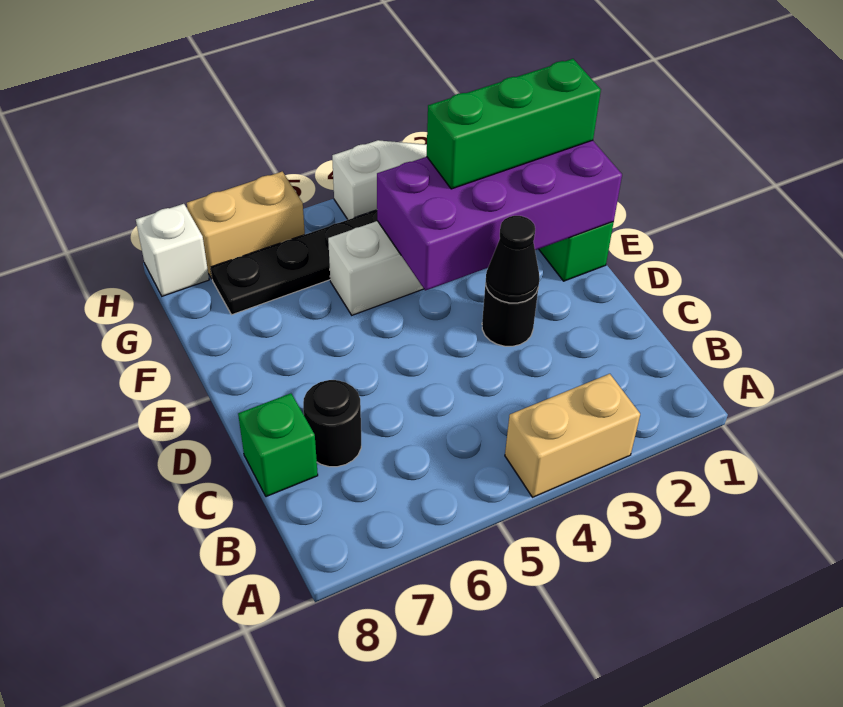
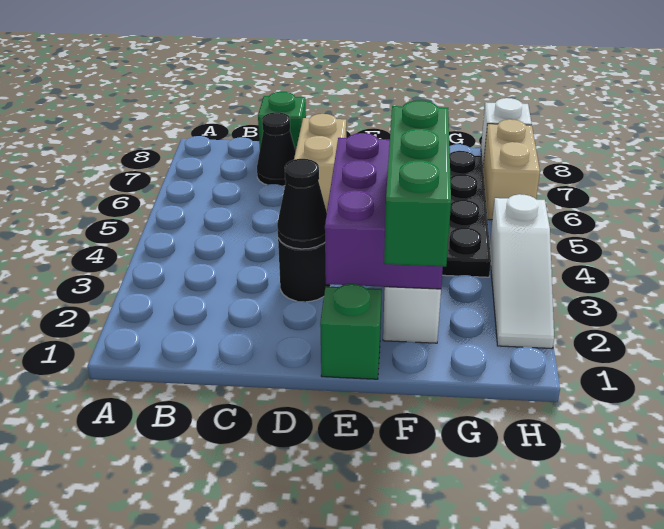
tan 1x2 brick [505,374,640,497] -> tan 1x2 brick moved to [294,114,346,211]
black 1x1 round brick [303,380,361,467] -> black 1x1 cone [257,112,296,186]
purple 2x4 brick [377,140,622,291] -> purple 2x3 brick [325,133,443,289]

